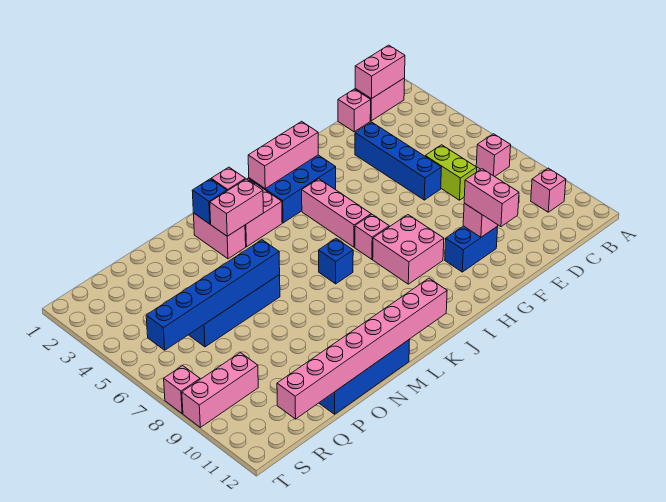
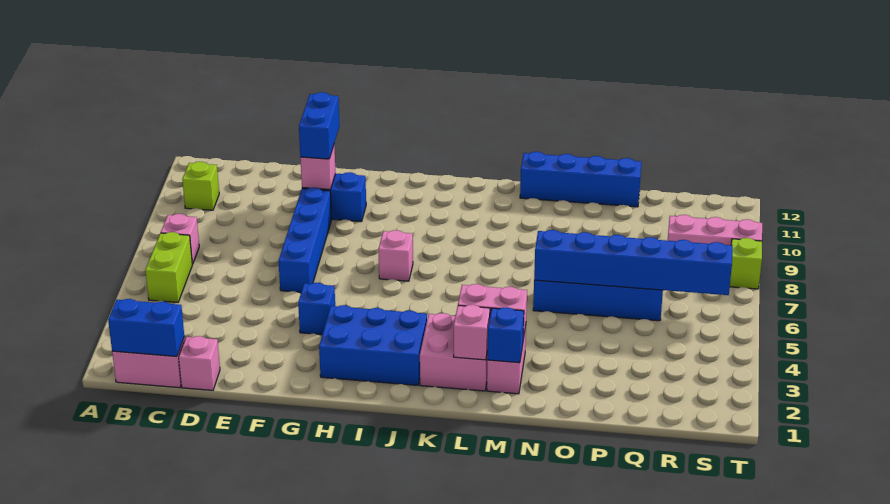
pink 1x2 brick [355,45,405,98] -> blue 1x2 brick [108,299,184,357]
pink 1x1 brick [531,168,566,212] -> lime 1x1 brick [182,162,219,210]
lime 1x2 brick [425,145,477,200] -> lime 1x2 brick moved to [145,232,192,302]
blue 1x4 brick [355,122,441,200] -> blue 1x4 brick moved to [278,187,332,292]
pink 1x2 brick [464,169,519,227] -> blue 1x2 brick [299,92,340,159]
pink 1x3 brick [248,121,318,188] -> none
pink 2x2 brick [373,215,444,284] -> none
pink 1x3 brick [302,179,371,247] -> none
blue 1x1 brick [319,239,353,284] -> blue 1x1 brick moved to [298,283,335,335]
pink 1x8 brick [277,278,447,419] -> none
pink 1x1 brick [164,366,200,414] -> lime 1x1 brick [730,238,762,289]

